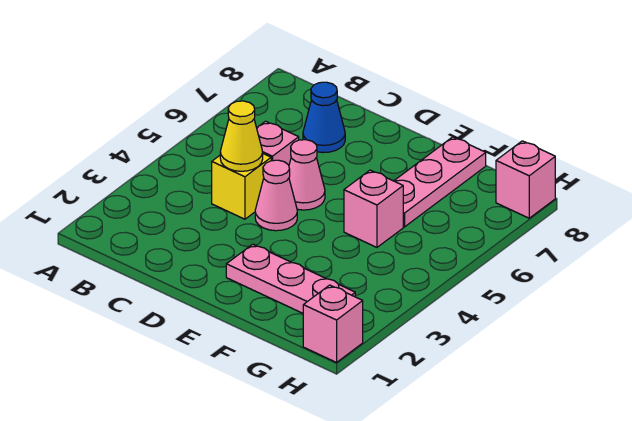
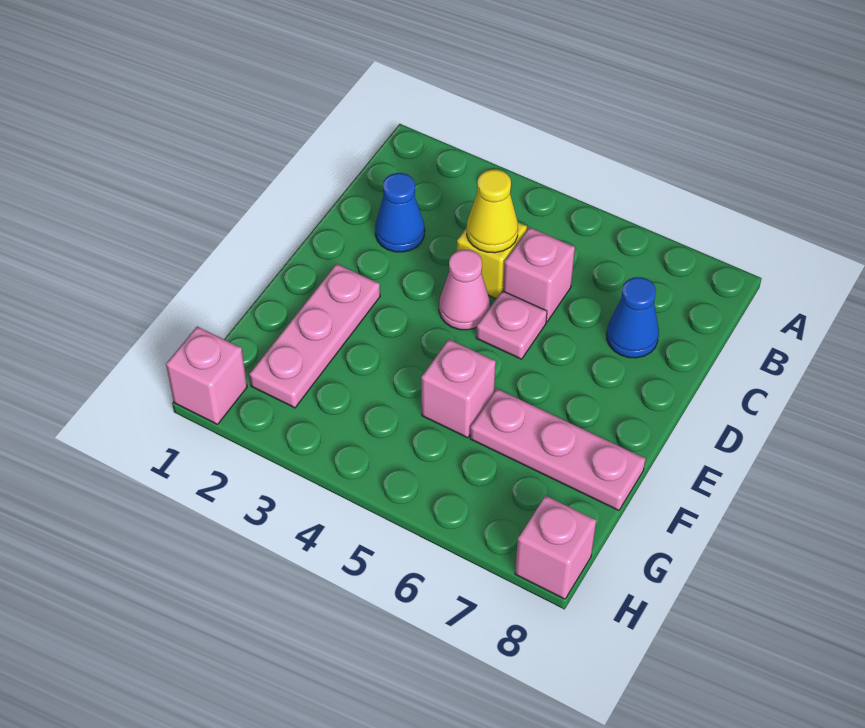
none -> blue 1x1 cone [375,173,425,252]
pink 1x1 cone [289,140,325,210] -> pink 1x1 plate [476,291,547,359]

